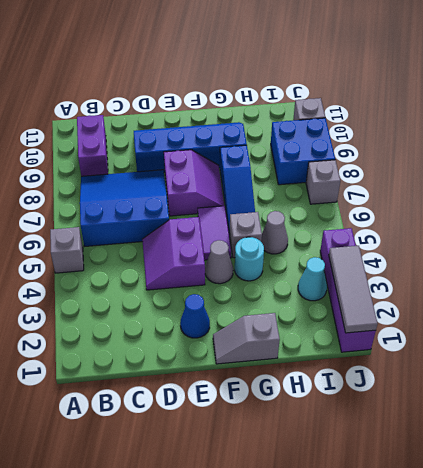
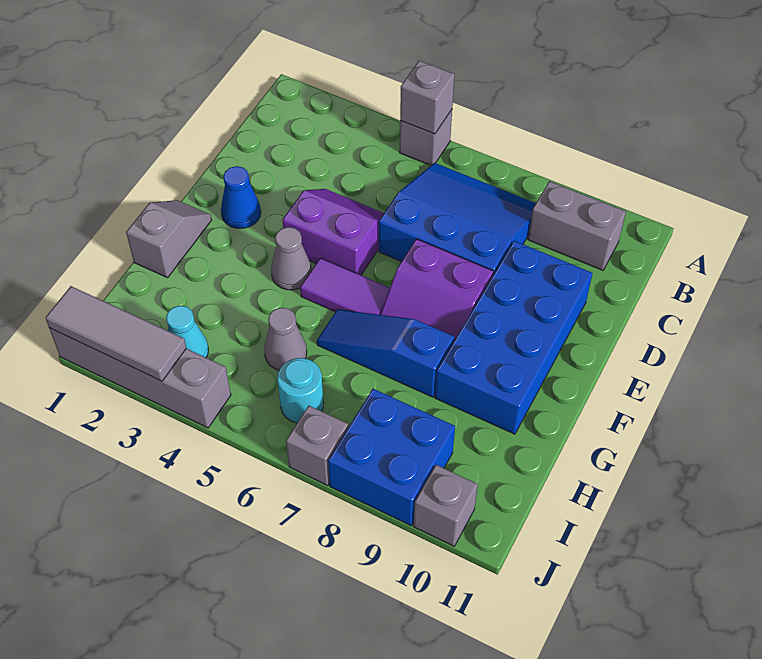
blue 3x3 slope [80,170,169,246] -> blue 3x3 slope turned to [379,163,536,275]
purple 1x2 brick [77,115,108,176] -> grey 1x2 brick [528,181,626,270]
blue 2x4 slope [134,122,247,173] -> blue 2x4 brick [435,241,592,434]
cyan 1x1 round brick [235,237,264,281] -> cyan 1x1 round brick moved to [277,358,324,423]
grey 1x1 brick [229,212,262,258] -> grey 1x1 brick moved to [400,61,455,134]
purple 1x4 brick [320,228,376,352] -> grey 1x4 brick [49,328,231,428]

